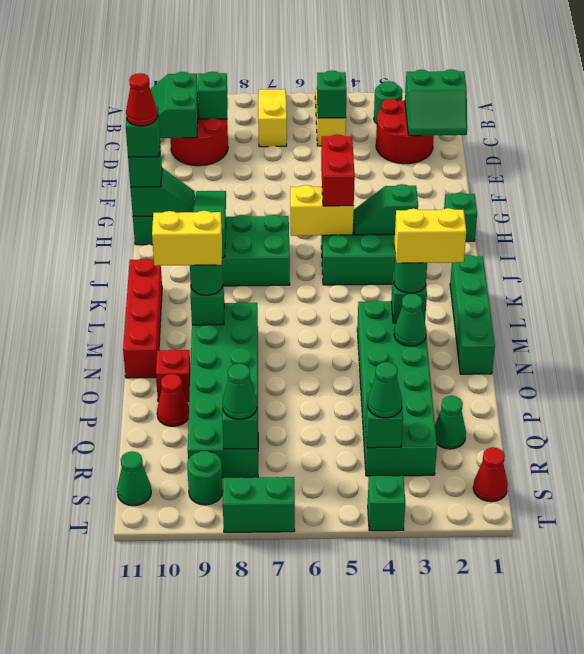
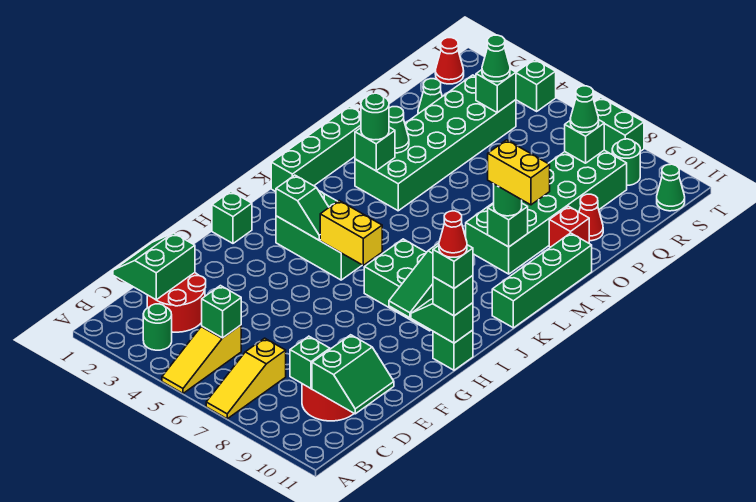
green 2x2 slope [405,69,467,136] -> green 2x2 slope turned to [113,233,195,300]
red 1x2 brick [321,134,355,206] -> none
red 1x4 brick [123,258,162,378] -> green 1x4 brick [492,233,592,328]
yellow 1x2 brick [395,208,466,263] -> none

